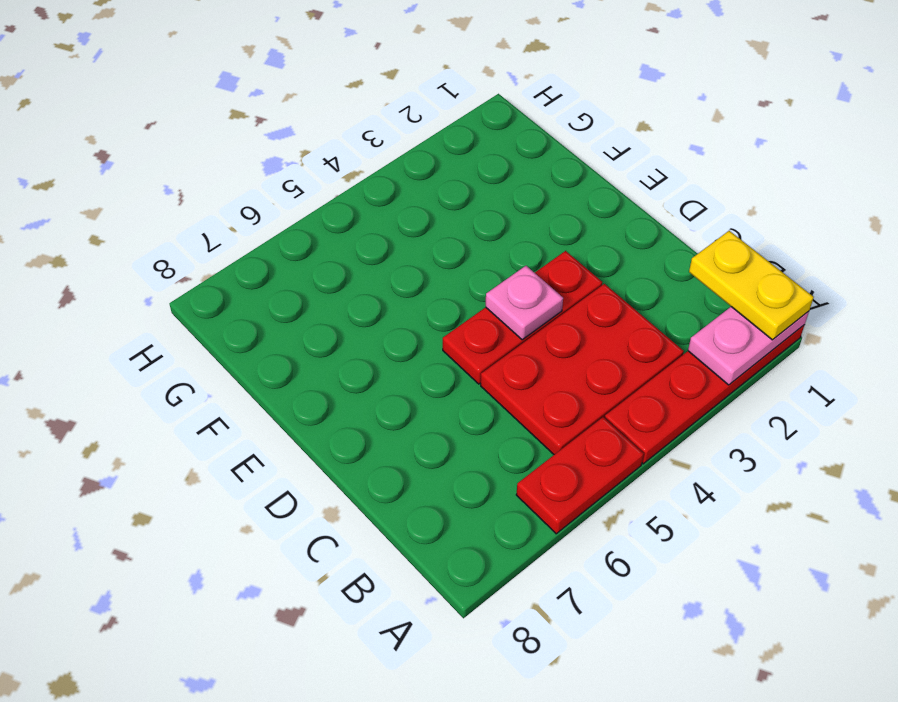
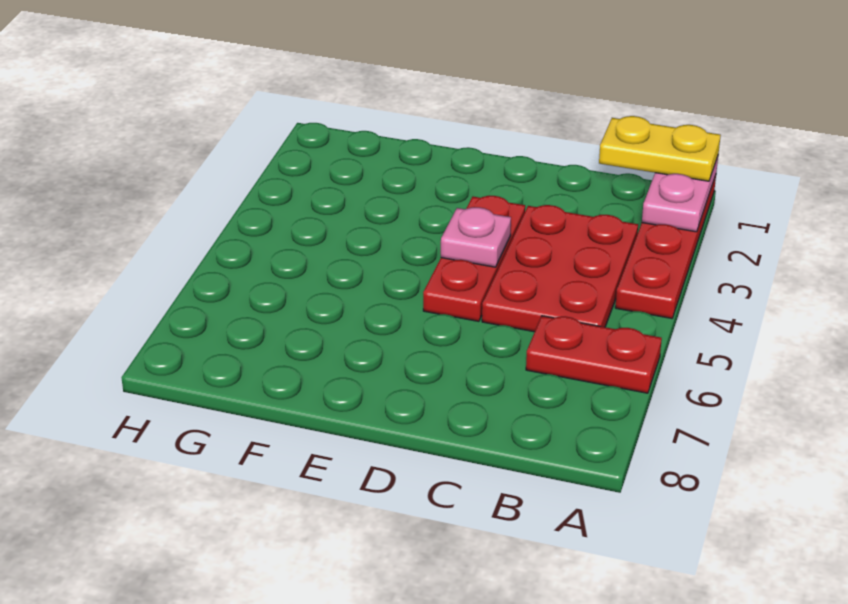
red 1x2 plate [516,417,644,534] -> red 1x2 plate turned to [526,316,662,393]

